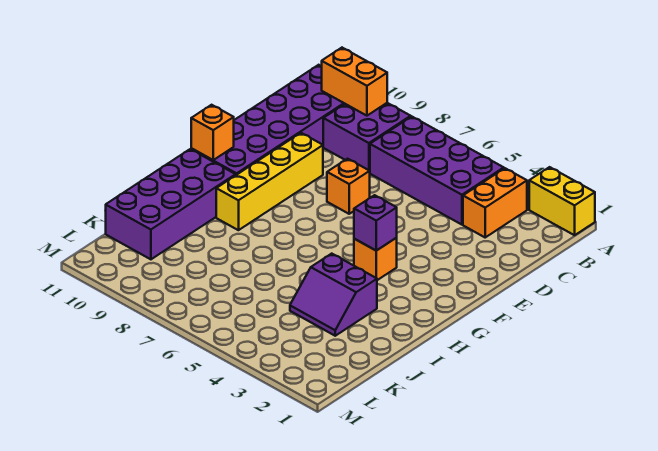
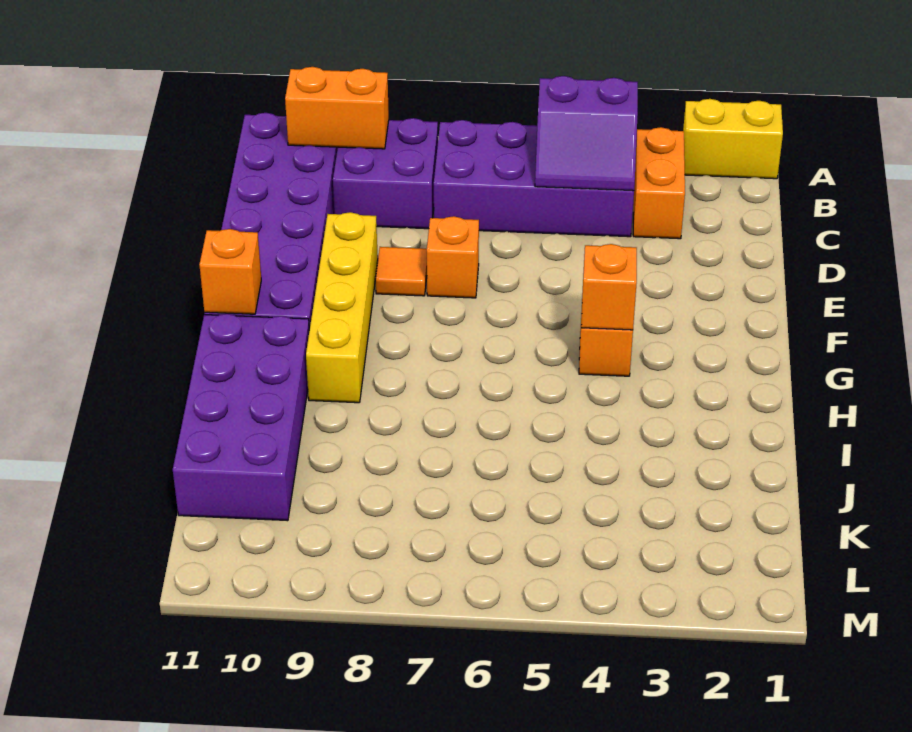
none -> orange 1x1 tile [376,247,427,296]
purple 1x1 brick [354,195,397,251] -> orange 1x1 brick [581,244,637,330]
purple 2x2 slope [290,254,377,336] -> purple 2x2 slope moved to [535,76,638,191]

